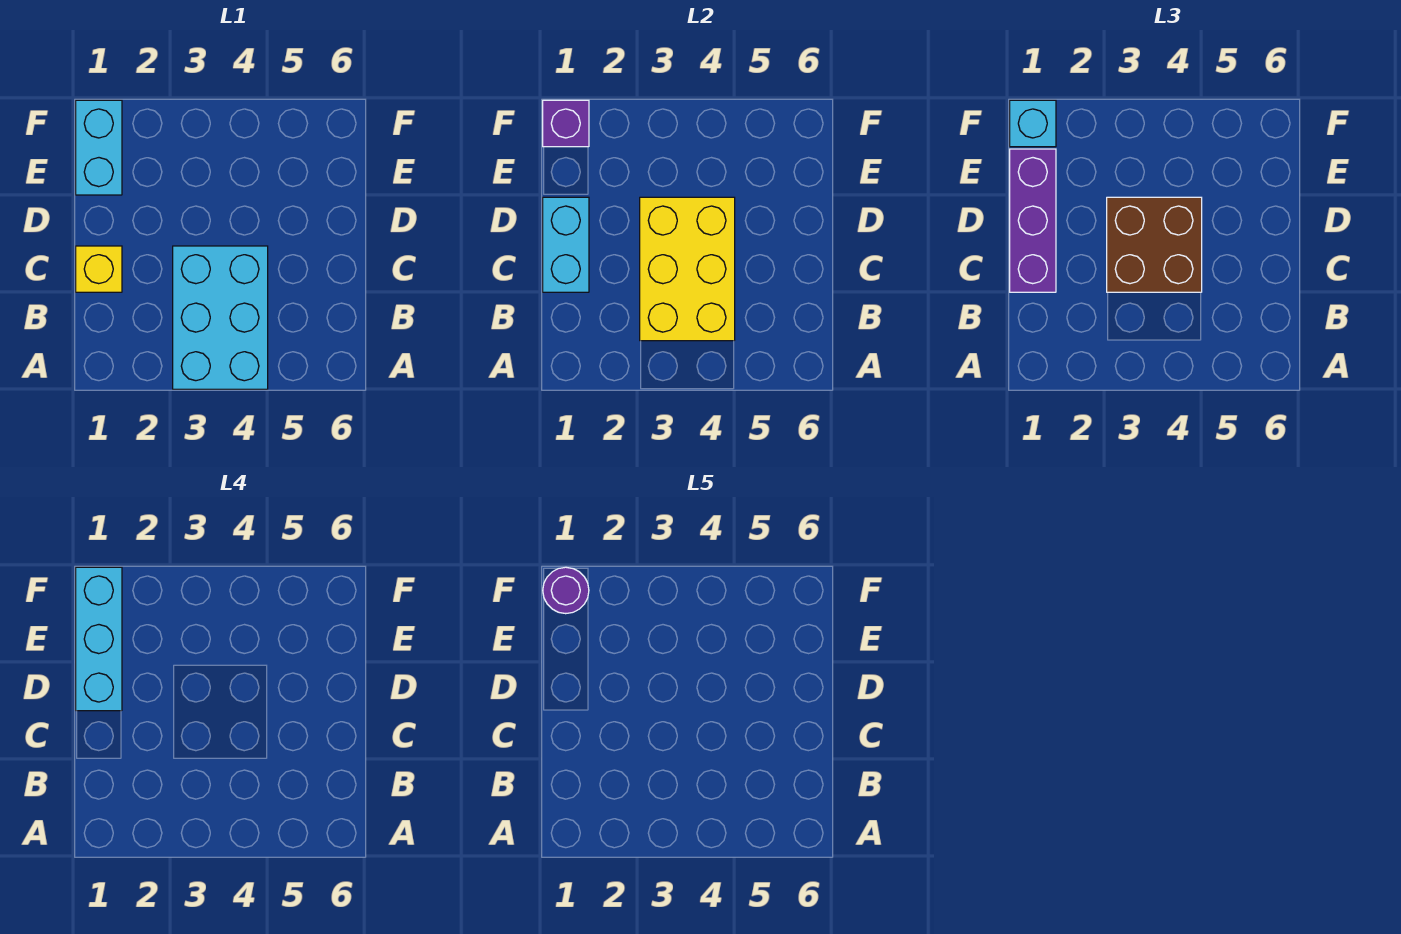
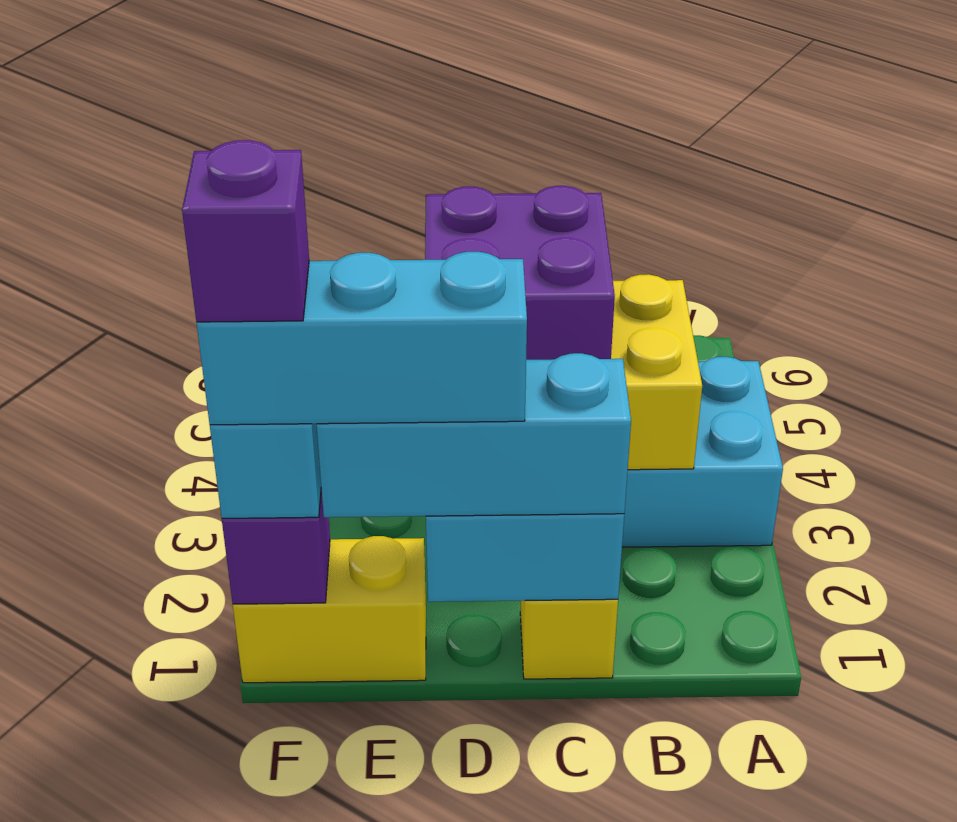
purple 1x3 brick [1010,149,1056,292] -> cyan 1x3 brick [317,353,631,517]
brown 2x2 brick [1107,197,1202,292] -> purple 2x2 brick [425,186,615,360]
cyan 1x2 brick [76,100,122,195] -> yellow 1x2 brick [233,536,426,683]
purple 1x1 round brick [543,567,589,614] -> purple 1x1 brick [182,140,309,322]

